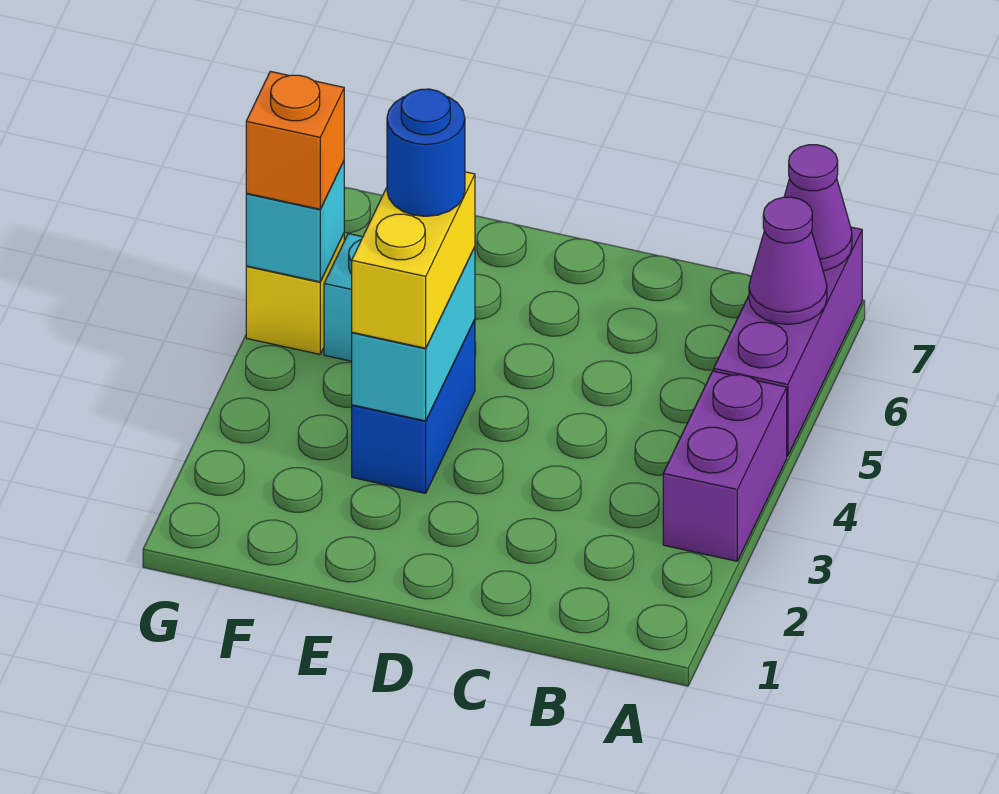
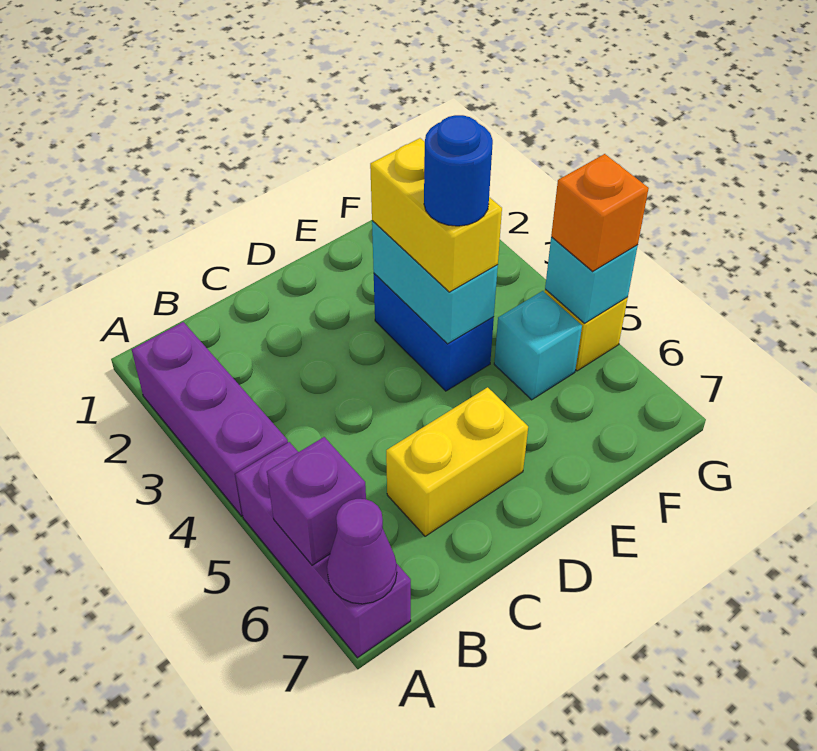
purple 1x2 brick [663,371,787,561] -> purple 1x3 brick [132,322,288,516]
purple 1x1 cone [749,197,827,324] -> purple 1x1 brick [267,437,366,565]
none -> yellow 1x2 brick [386,387,528,536]

